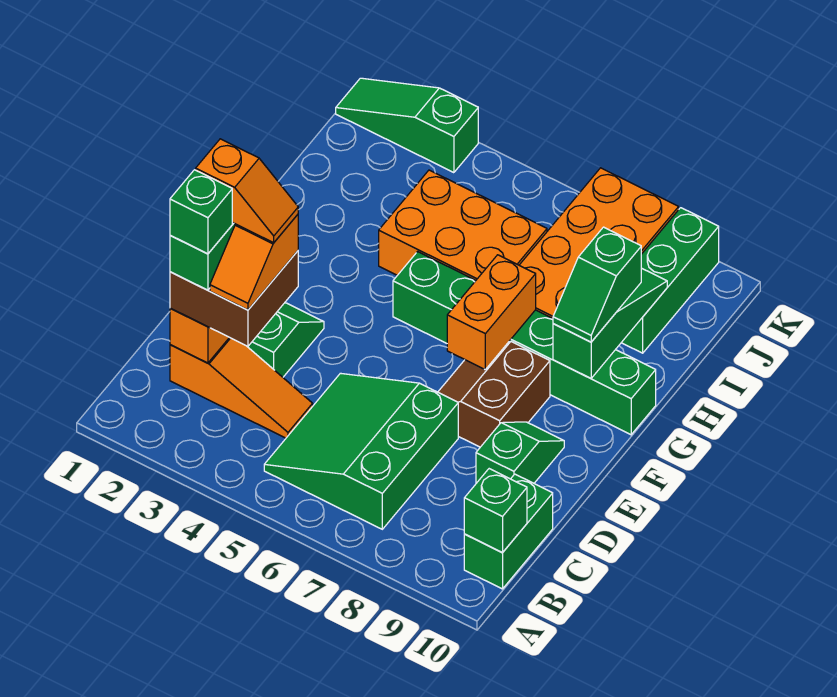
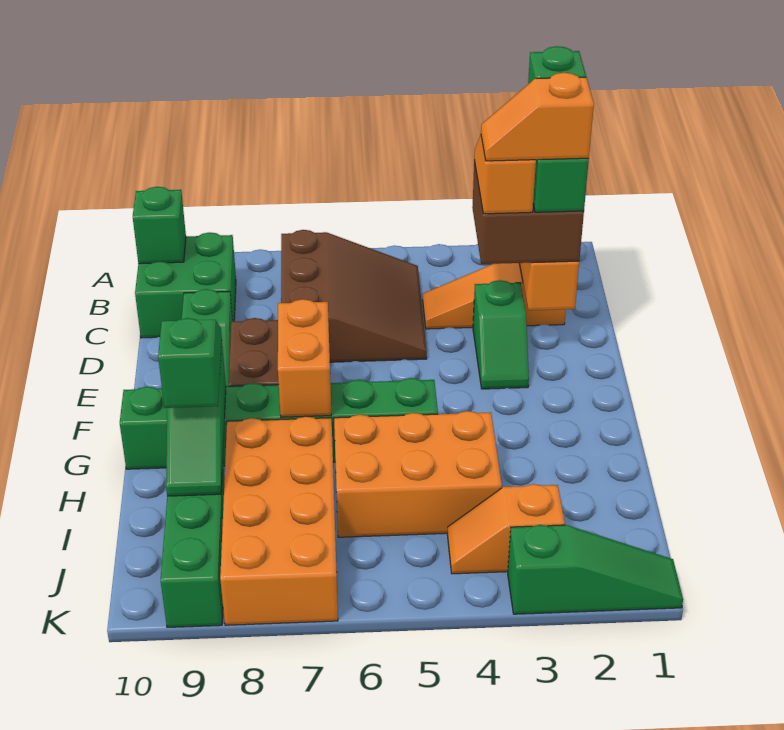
green 3x3 slope [264,373,458,529] -> brown 3x3 slope [281,230,427,362]
green 1x2 brick [464,474,553,589] -> green 2x2 brick [135,232,236,338]
none -> orange 1x2 slope [447,484,565,574]

